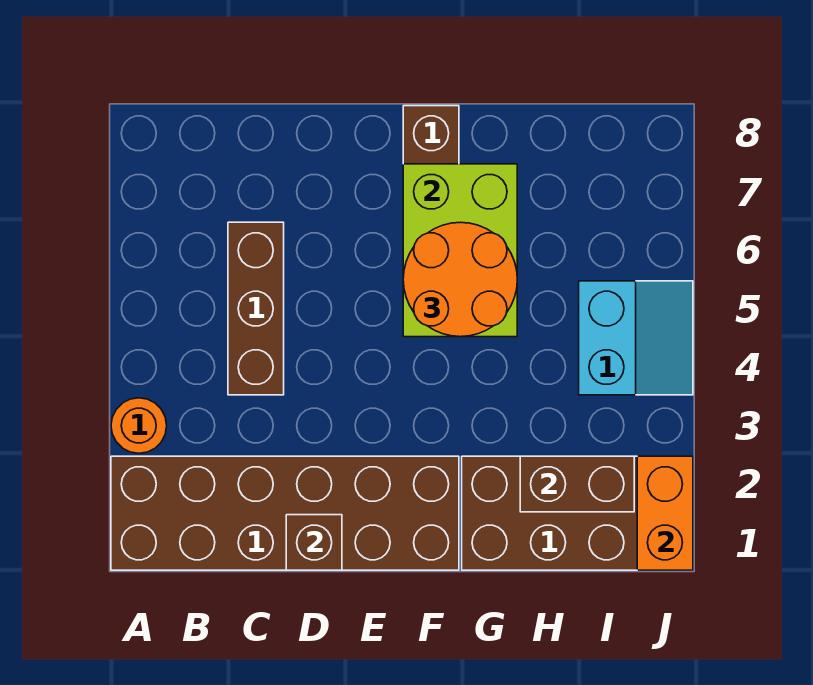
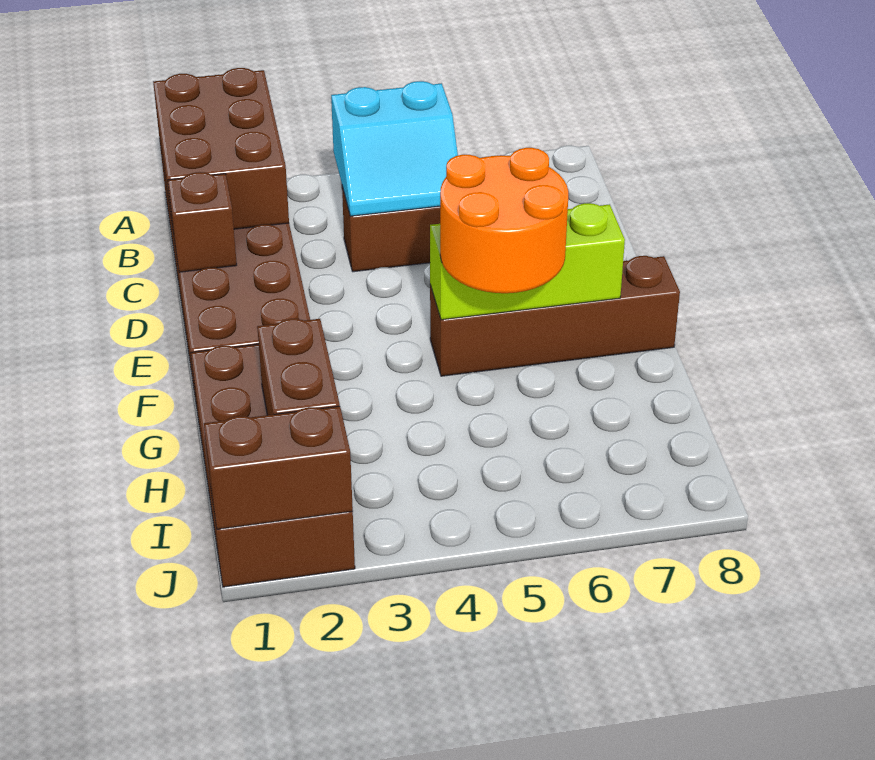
none -> brown 2x3 brick [153,68,289,229]
orange 1x1 round brick [111,398,167,453] -> none
lime 2x3 brick [403,164,517,337] -> lime 1x3 brick [430,203,625,320]
cyan 2x2 slope [579,281,693,395] -> cyan 2x2 slope moved to [331,81,458,216]
orange 1x2 brick [637,456,693,570] -> brown 1x2 brick [204,406,353,529]

